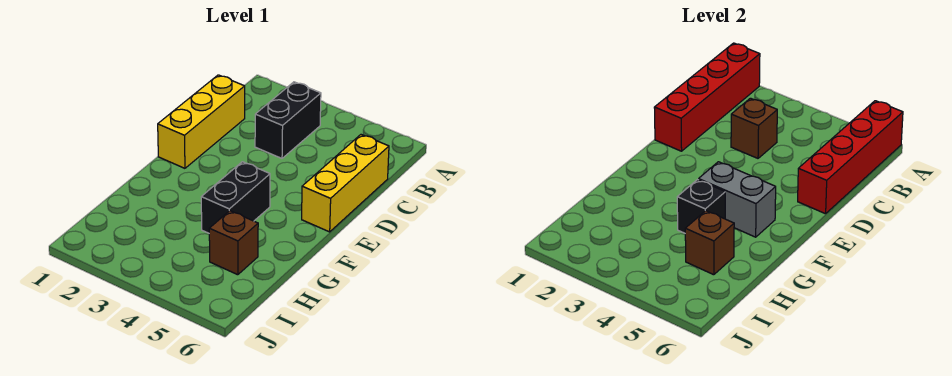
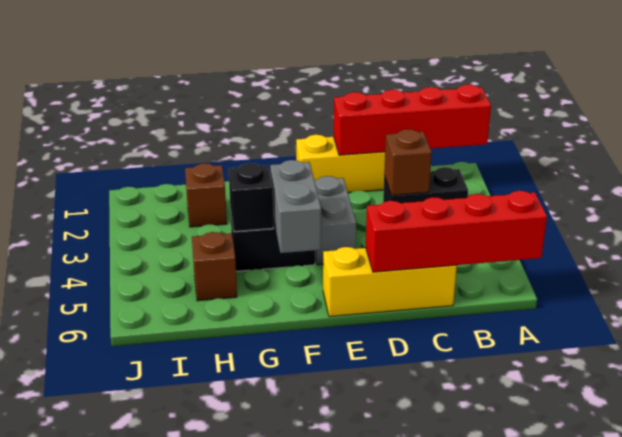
none -> grey 1x2 brick [314,176,356,265]
brown 1x1 brick [685,211,734,275] -> brown 1x1 brick moved to [185,163,227,227]

